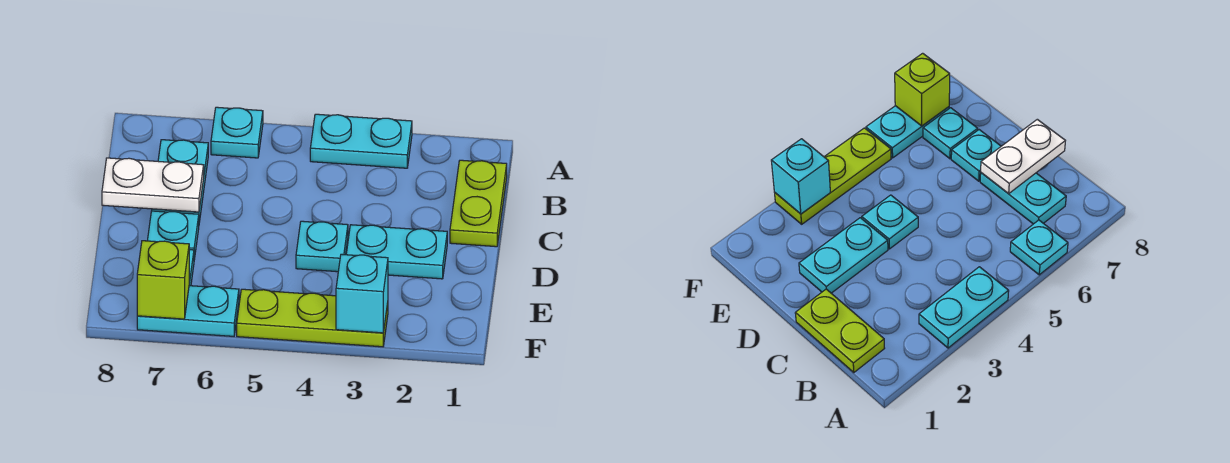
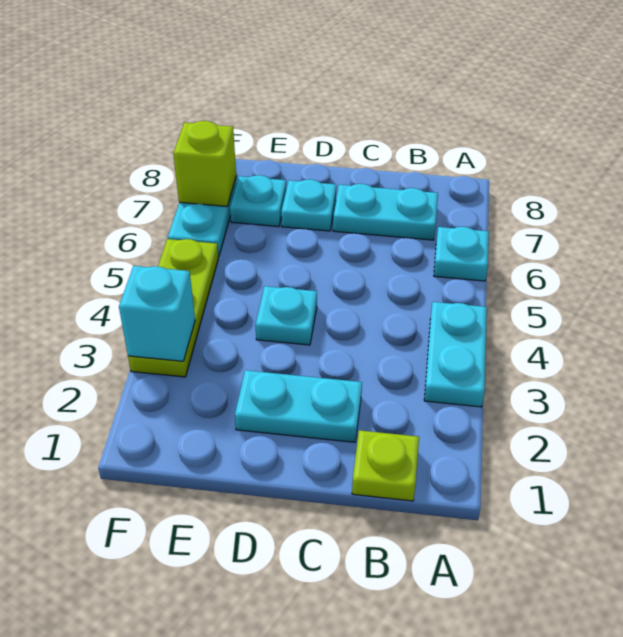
lime 1x2 plate [450,160,507,247] -> lime 1x1 plate [352,430,419,501]
white 1x2 plate [102,158,204,212] -> none
cyan 1x2 plate [346,225,447,279] -> cyan 1x2 plate turned to [235,370,362,442]

